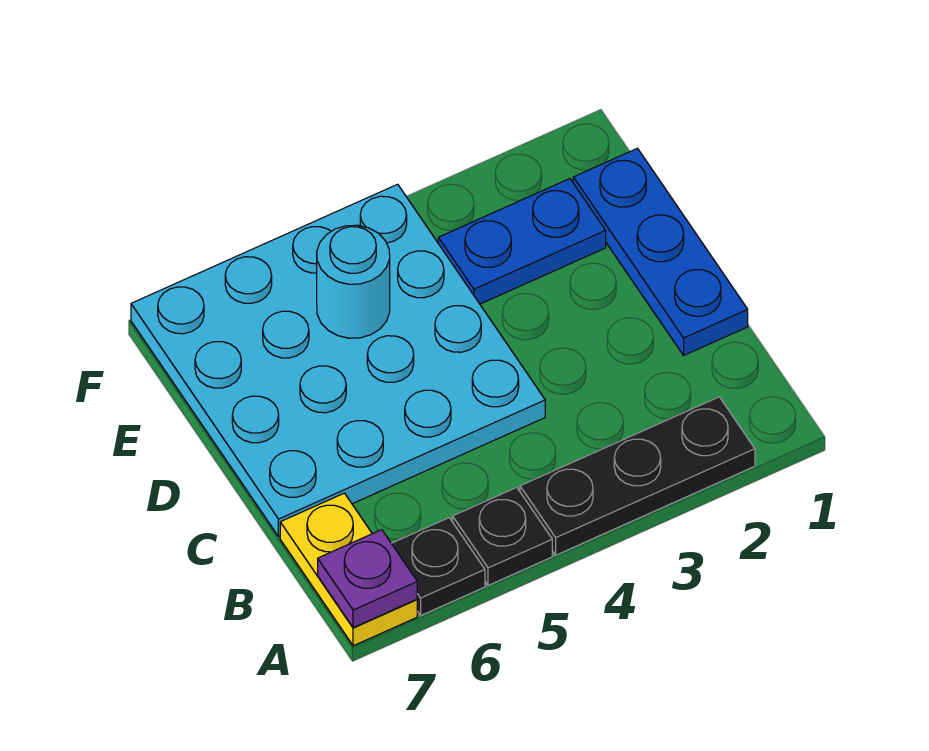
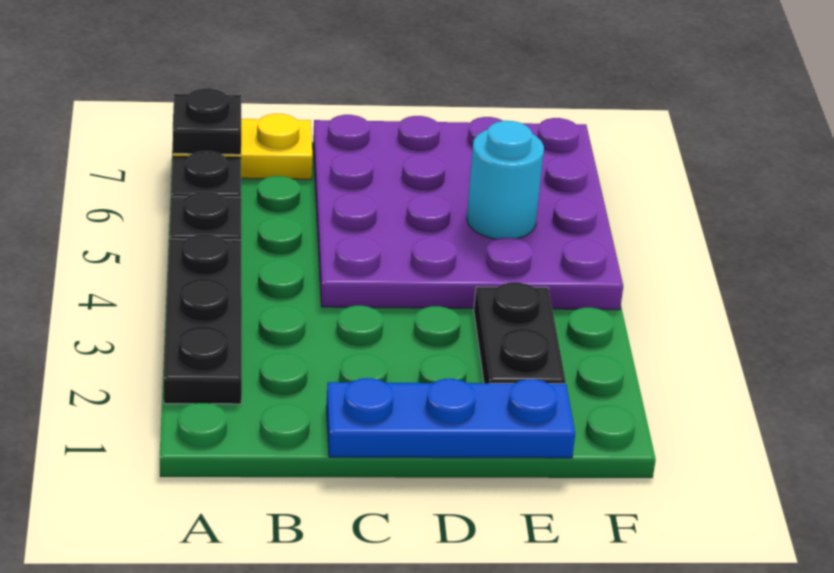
purple 1x1 plate [318,530,417,628] -> black 1x1 plate [173,88,241,155]
cyan 4x4 plate [131,184,545,537] -> purple 4x4 plate [313,115,623,310]
blue 1x2 plate [438,179,606,304] -> black 1x2 plate [474,282,566,384]

